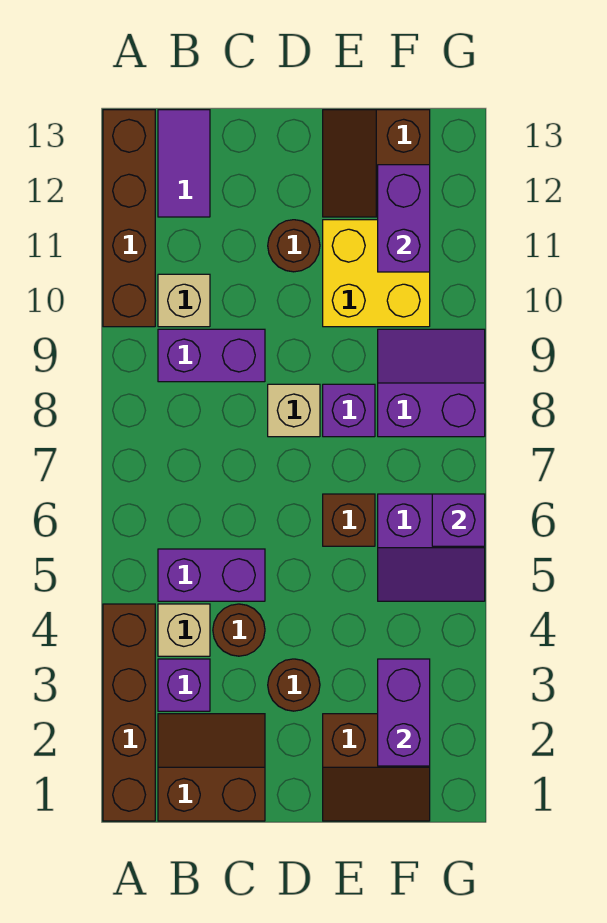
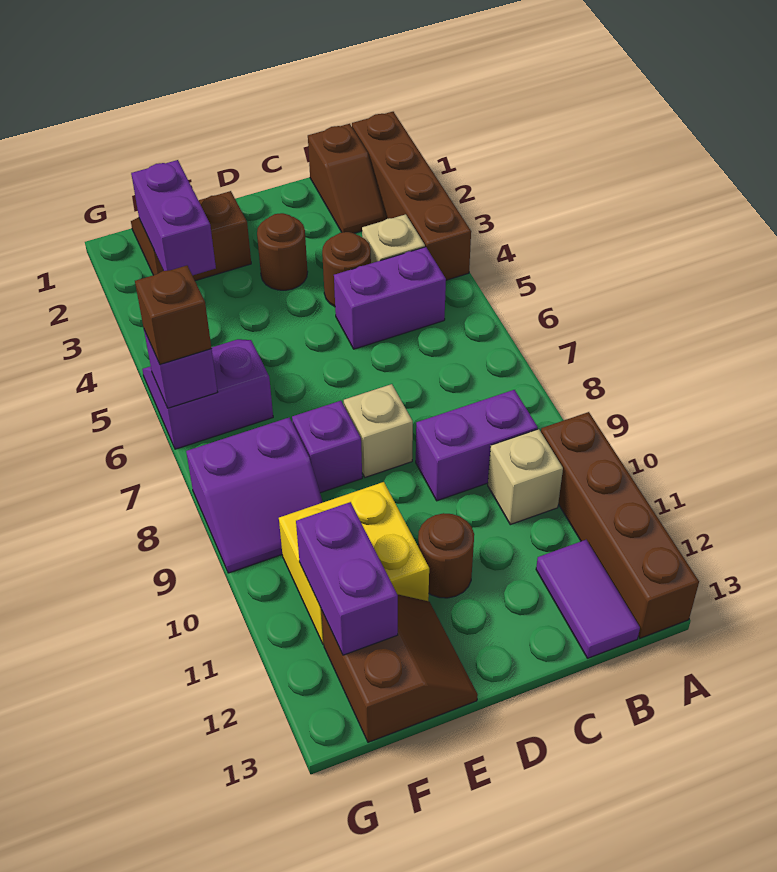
brown 2x2 slope [158,714,265,821] -> brown 1x2 slope [308,124,386,233]
purple 1x1 brick [158,659,210,711] -> none
brown 1x1 brick [323,494,375,546] -> brown 1x1 brick moved to [135,266,211,364]

